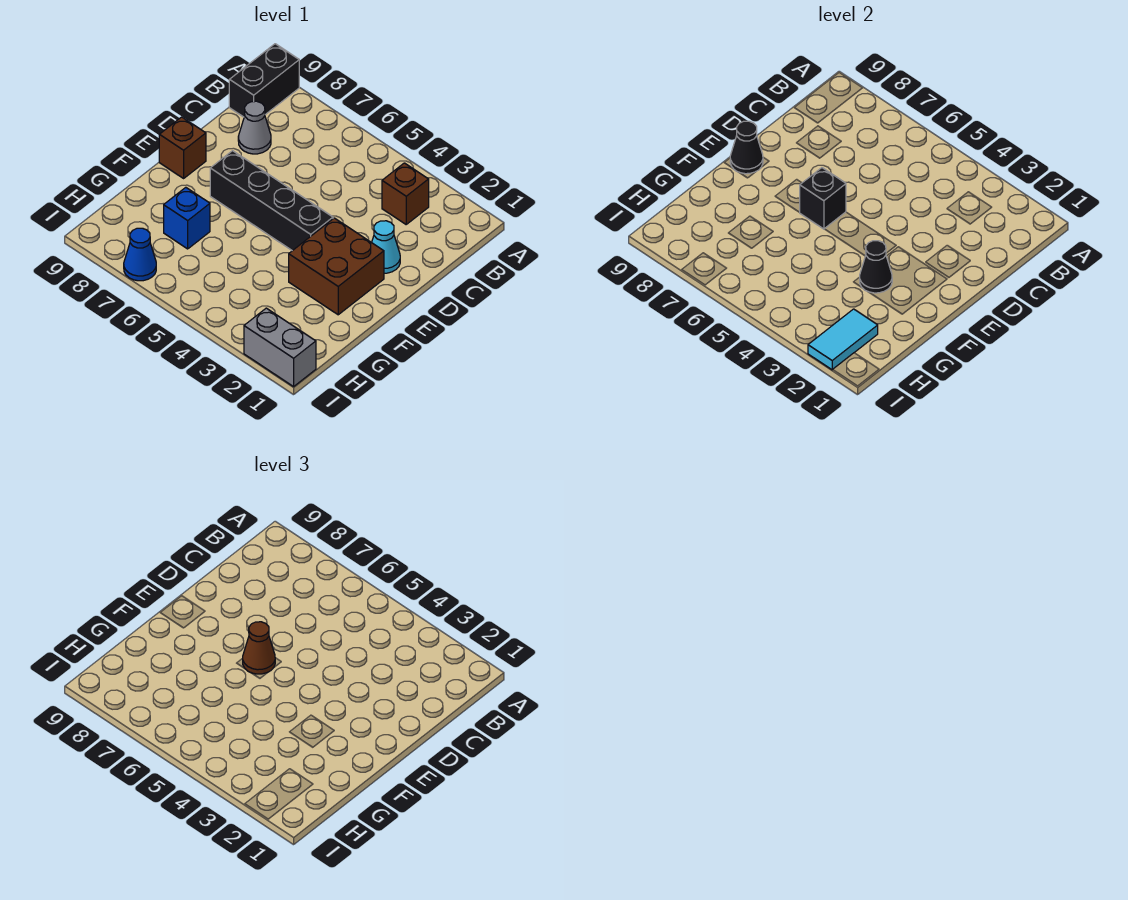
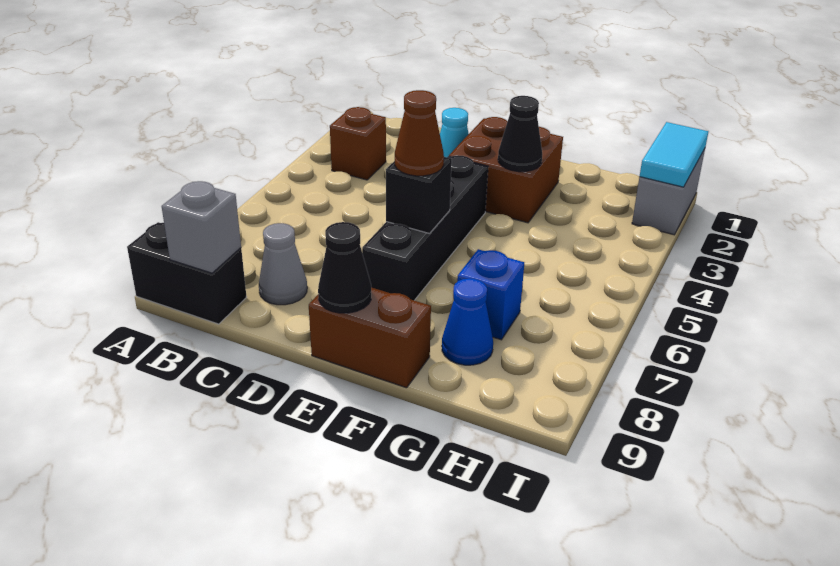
none -> grey 1x1 brick [162,181,241,273]
brown 1x1 brick [159,117,206,178] -> brown 1x2 brick [309,287,431,388]
cyan 1x2 tile [808,309,878,370] -> cyan 1x2 tile turned to [639,122,708,187]
blue 1x1 cone [124,228,156,281] -> blue 1x1 cone moved to [442,278,493,365]

